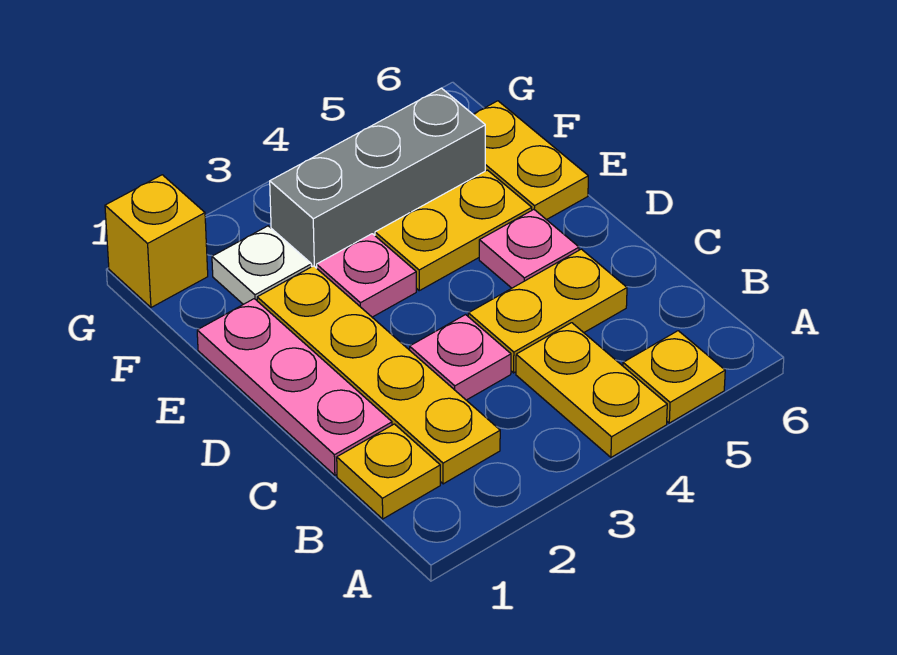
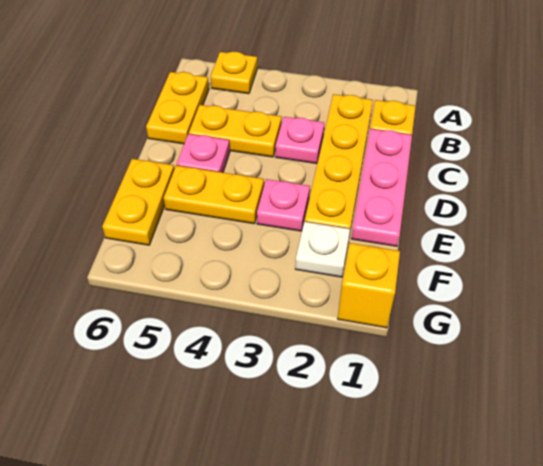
yellow 1x2 plate [516,323,667,457] -> yellow 1x2 plate moved to [146,72,209,144]
grey 1x3 brick [270,88,485,268] -> none

